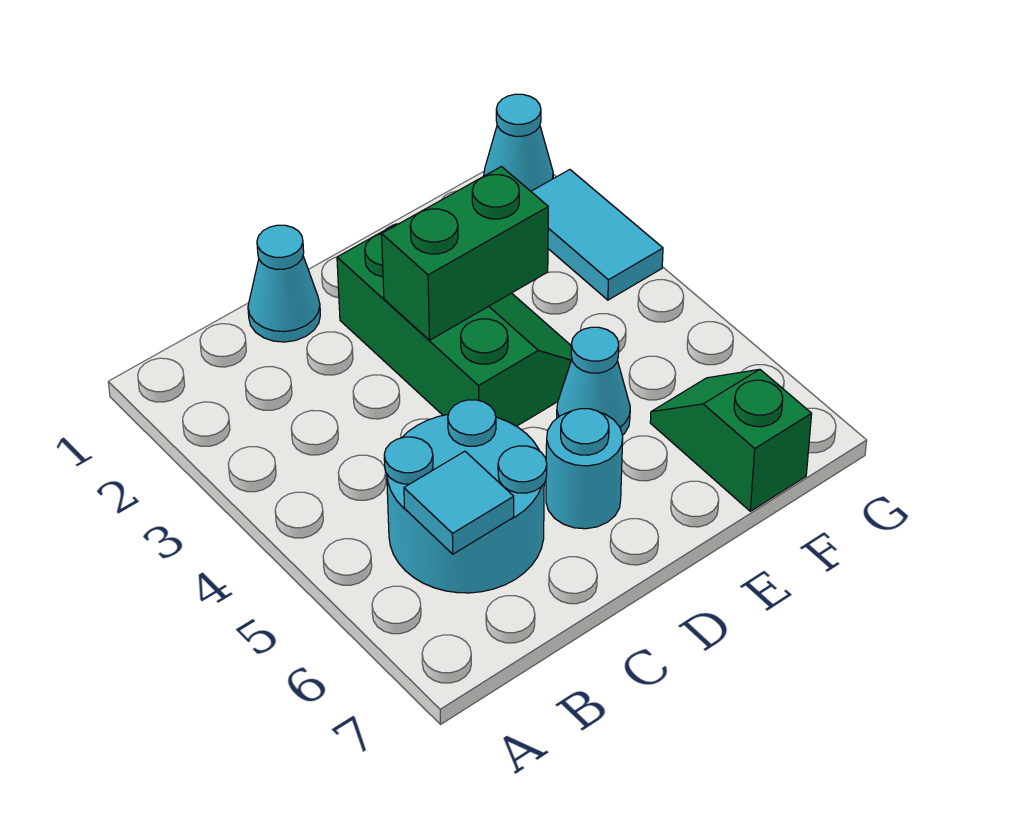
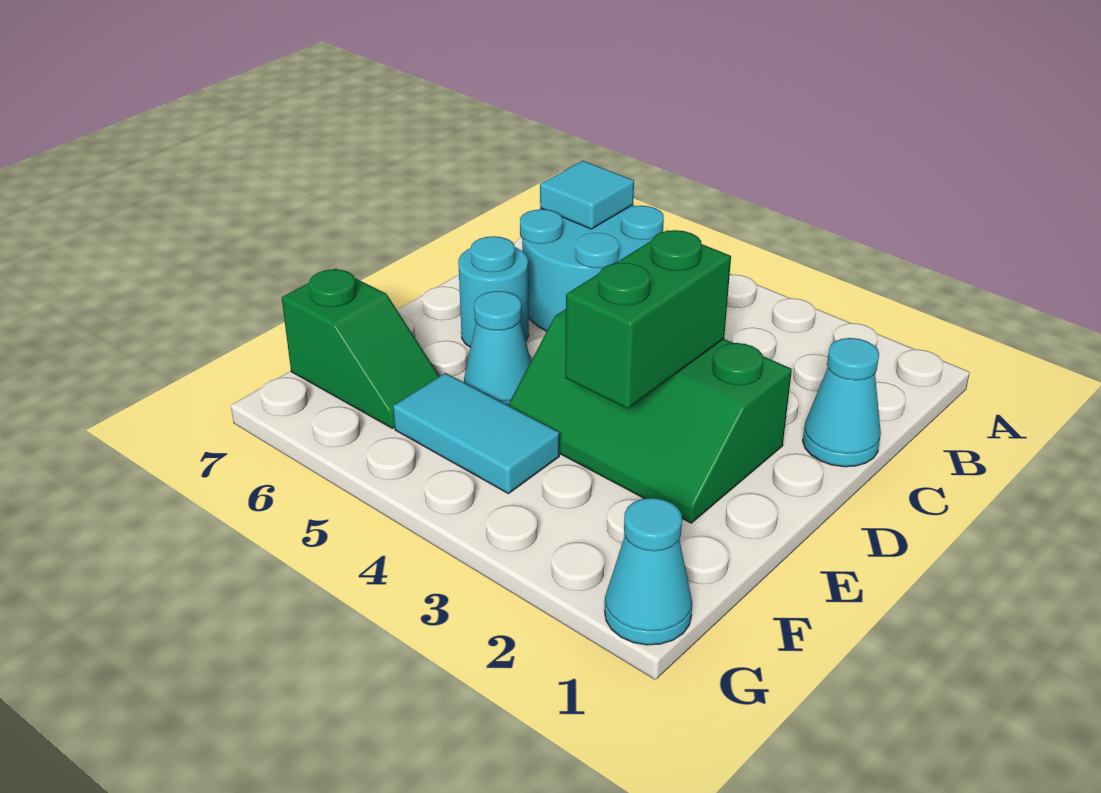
cyan 1x2 tile [531,170,663,300] -> cyan 1x2 tile moved to [393,373,559,494]

